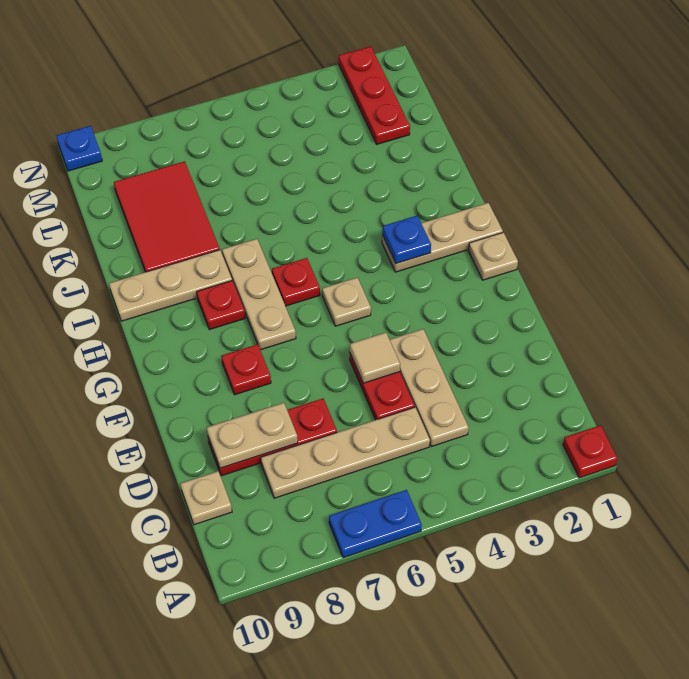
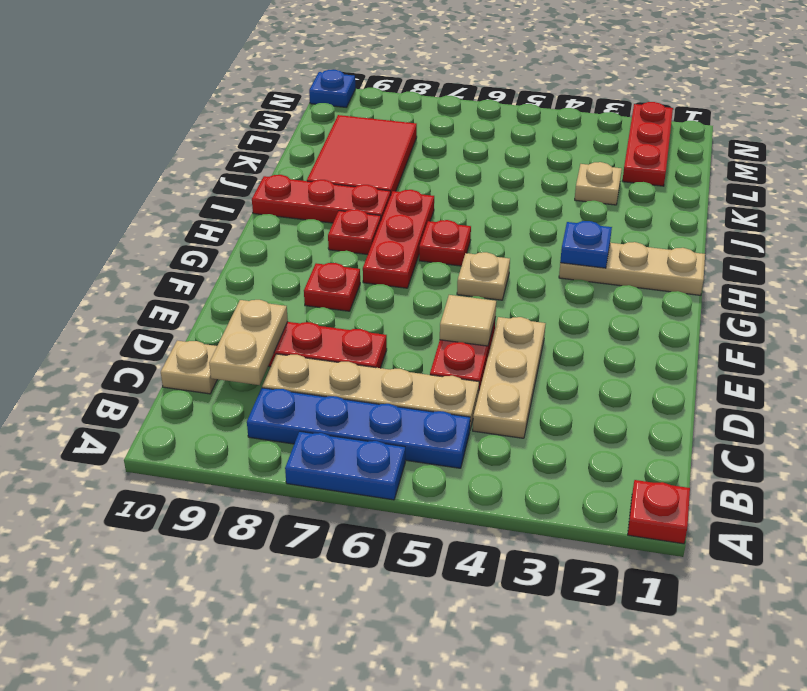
none -> blue 1x4 plate [247,388,470,468]
tan 1x2 plate [207,403,298,468] -> tan 1x2 plate turned to [209,300,288,385]
tan 1x1 plate [468,232,518,280] -> tan 1x1 plate moved to [575,162,622,205]
tan 1x3 plate [222,239,296,350] -> red 1x3 plate [363,190,434,288]
tan 1x3 plate [109,250,232,321] -> red 1x3 plate [252,175,391,223]

